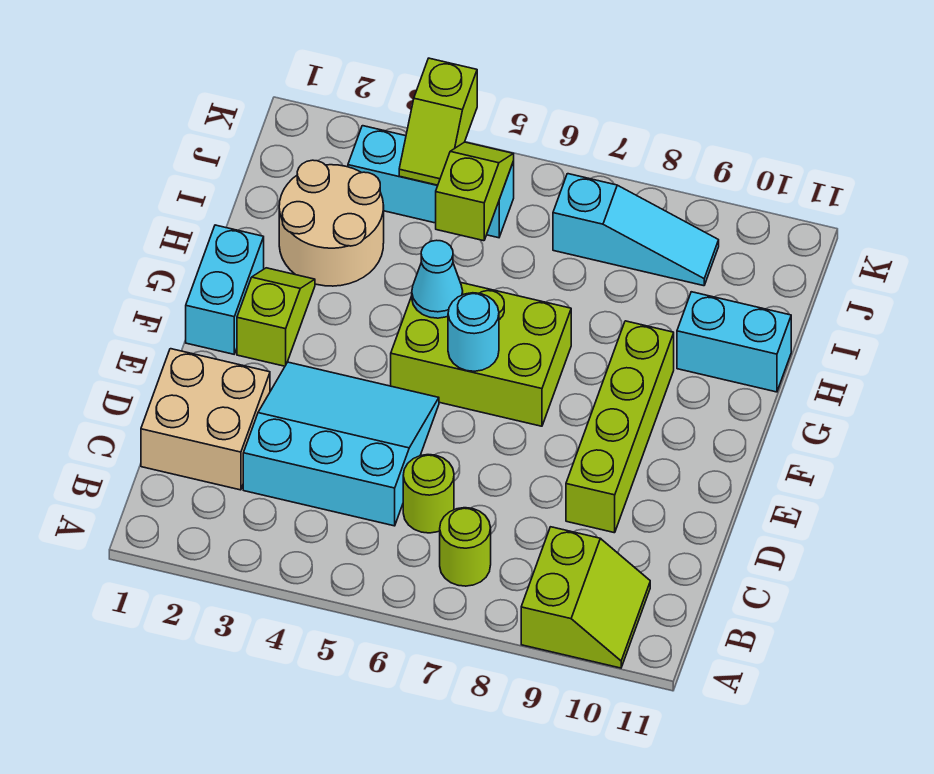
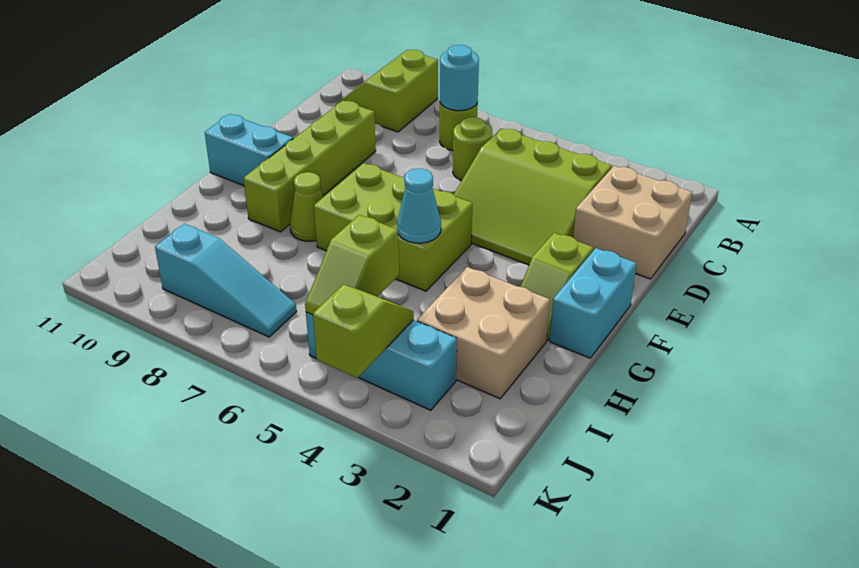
cyan 3x3 slope [243,362,439,526] -> lime 3x3 slope [454,128,612,265]
cyan 1x1 round brick [448,293,499,371] -> cyan 1x1 round brick moved to [440,45,479,111]
none -> lime 1x1 cone [290,172,323,241]
tan 2x2 round brick [279,160,384,286] -> tan 2x2 brick [417,267,550,399]
cyan 1x2 brick [677,292,791,392] -> cyan 1x2 brick moved to [205,114,293,186]
cyan 1x3 slope [553,174,719,286] -> cyan 1x3 slope turned to [155,224,297,337]

